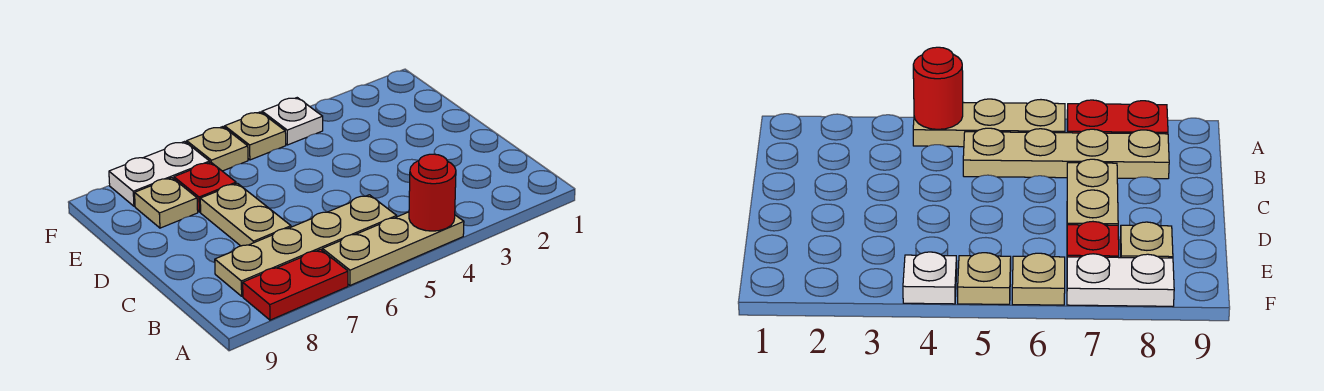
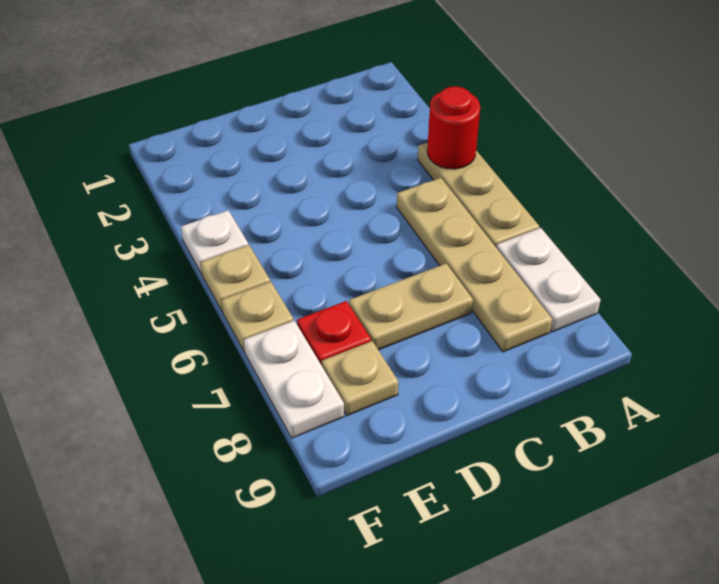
red 1x2 plate [243,249,348,320] -> white 1x2 plate [496,228,601,332]

